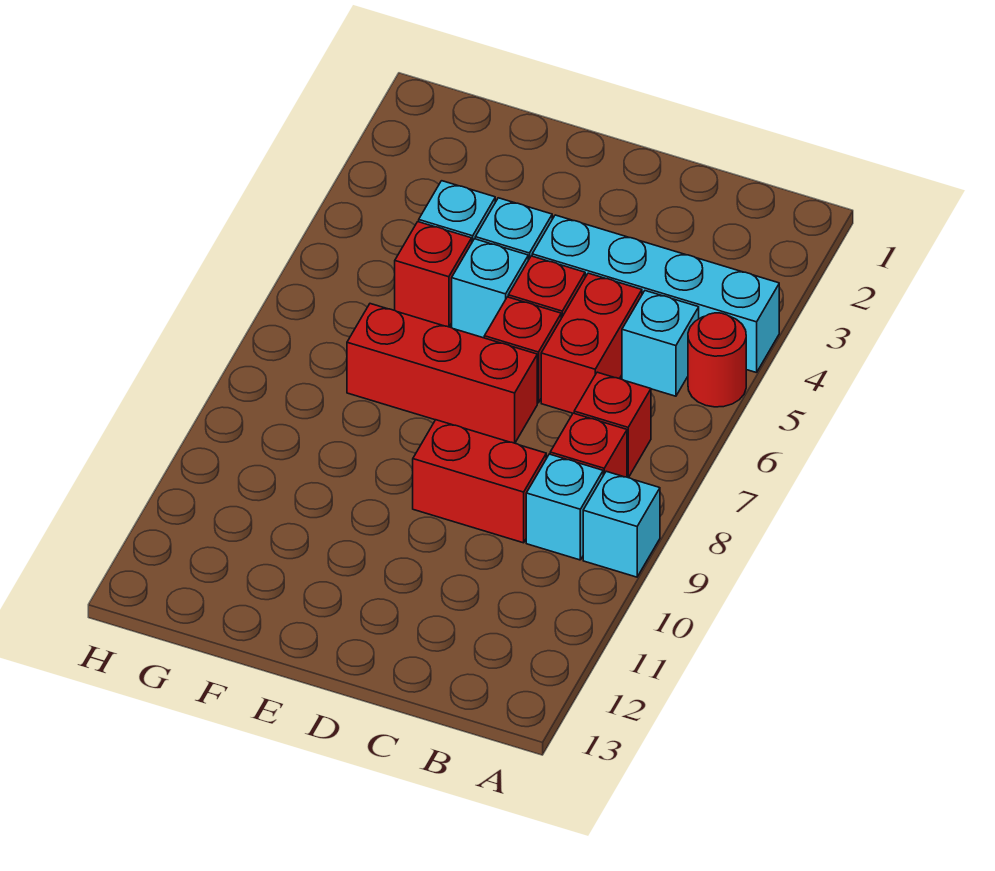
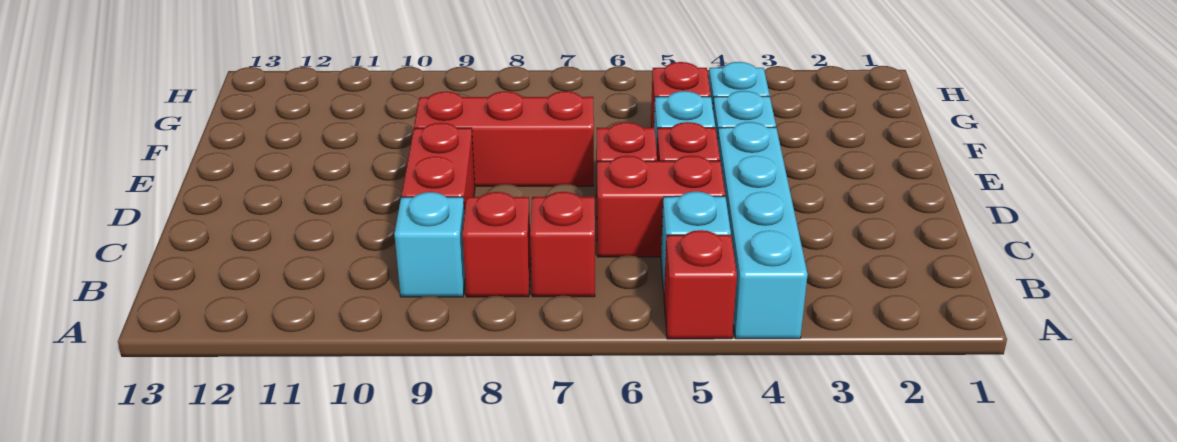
red 1x1 round brick [688,313,746,407] -> red 1x1 brick [664,230,737,339]
cyan 1x1 brick [583,471,660,577] -> none
red 1x3 brick [347,304,537,443] -> red 1x3 brick turned to [414,91,594,186]

